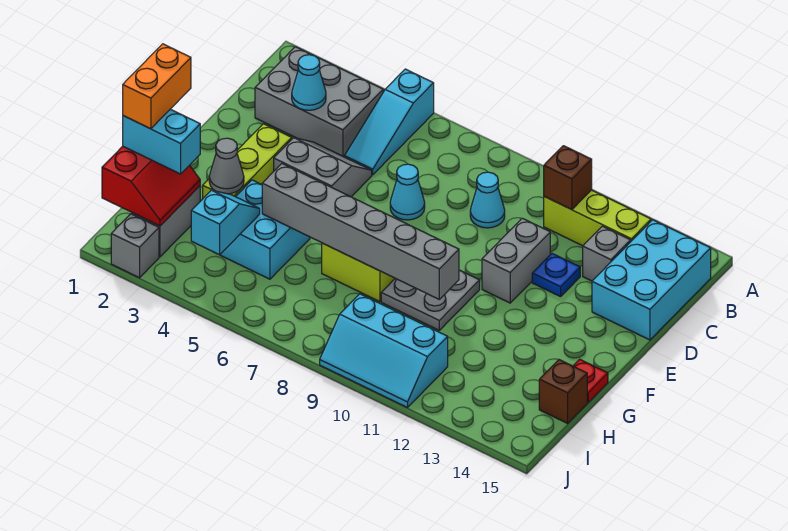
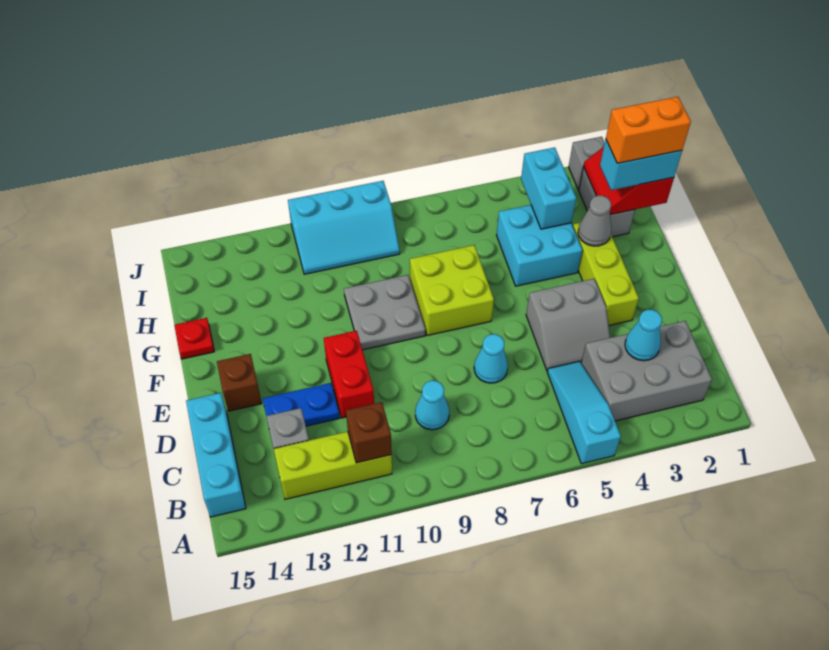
cyan 2x3 brick [592,220,711,340] -> cyan 1x3 brick [186,393,246,517]
grey 1x2 brick [482,218,550,303] -> red 1x2 brick [324,331,374,418]
blue 1x1 plate [532,254,580,297] -> blue 1x2 plate [263,383,339,426]
orange 1x2 brick [123,44,191,129] -> orange 1x2 brick turned to [606,97,691,163]
grey 1x6 brick [262,164,459,299] -> none
cyan 1x2 slope [191,190,260,255] -> cyan 1x2 brick [521,147,576,229]
brown 1x1 brick [539,360,587,423] -> brown 1x1 brick moved to [217,354,262,411]
cyan 2x3 slope [320,294,448,408] -> cyan 2x3 slope turned to [288,181,400,274]

